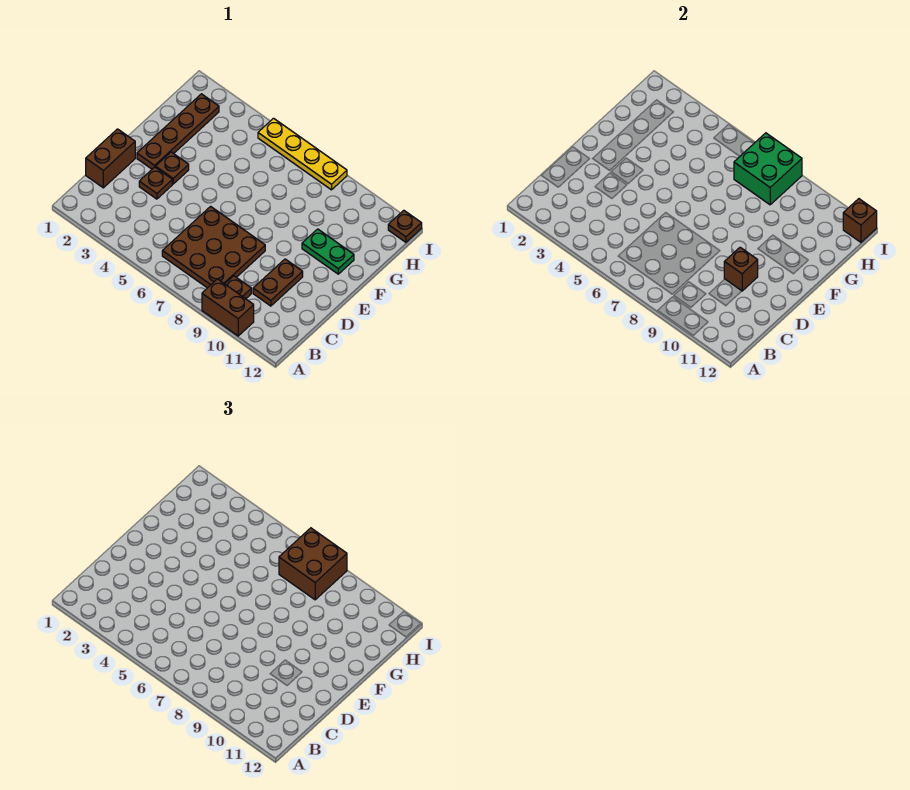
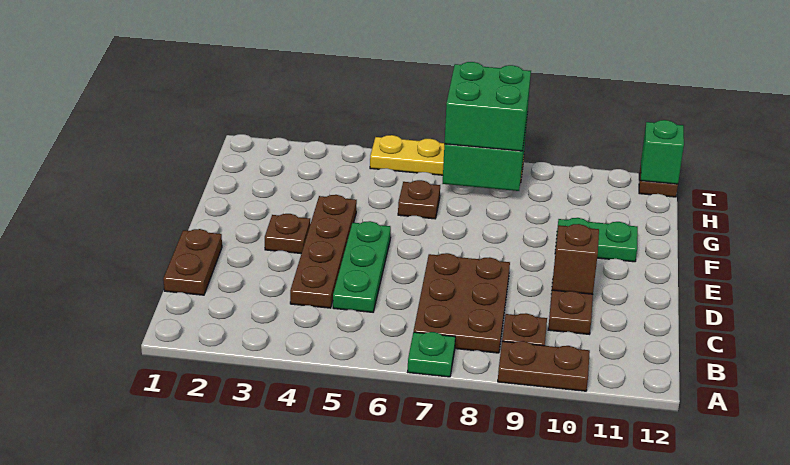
none -> green 1x1 plate [408,332,455,377]
brown 1x2 brick [202,279,254,336] -> brown 1x2 plate [498,341,590,391]
brown 3x3 plate [162,206,265,288] -> brown 2x3 plate [414,253,510,353]
brown 1x2 brick [86,129,135,188] -> brown 1x2 plate [163,229,222,295]
none -> green 1x3 plate [333,221,391,312]
brown 1x1 plate [139,167,172,199] -> brown 1x1 plate moved to [398,180,440,219]
brown 1x4 plate [137,94,219,169] -> brown 1x4 plate moved to [290,195,357,308]
brown 2x2 brick [279,528,347,600] -> green 2x2 brick [444,62,531,151]
brown 1x1 brick [843,199,877,242] -> green 1x1 brick [641,120,684,184]

